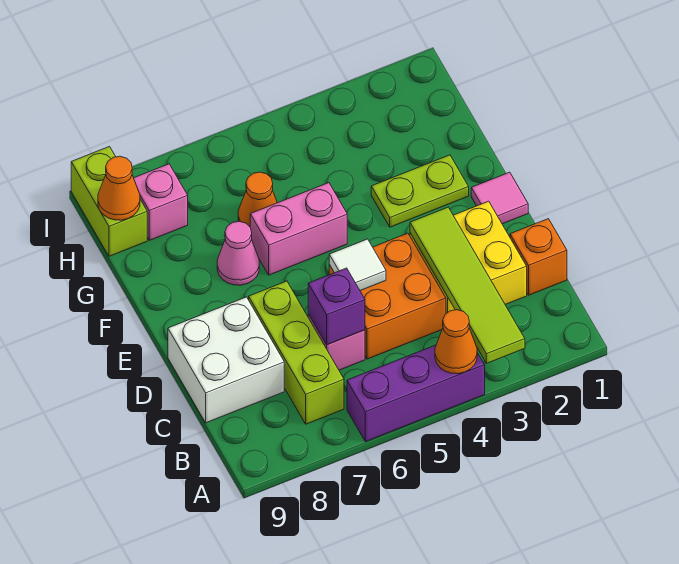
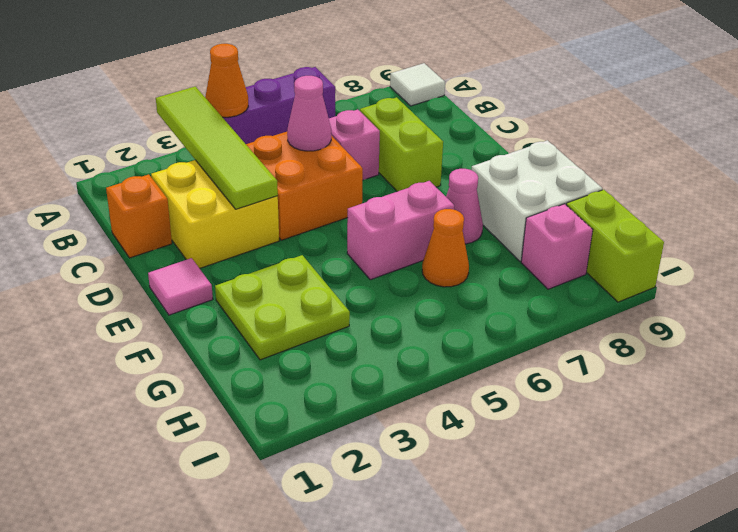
lime 1x3 brick [249,281,344,424] -> lime 1x2 brick [360,97,443,192]
none -> pink 1x1 cone [287,76,331,151]
purple 1x1 brick [308,268,365,345] -> none
white 2x2 brick [168,297,284,423] -> white 2x2 brick moved to [472,140,602,261]
white 1x1 tile [329,239,386,291] -> white 1x1 tile moved to [390,63,445,106]
lime 1x2 plate [371,155,469,227] -> lime 2x2 plate [215,255,350,360]
orange 1x1 cone [98,156,140,220] -> none

